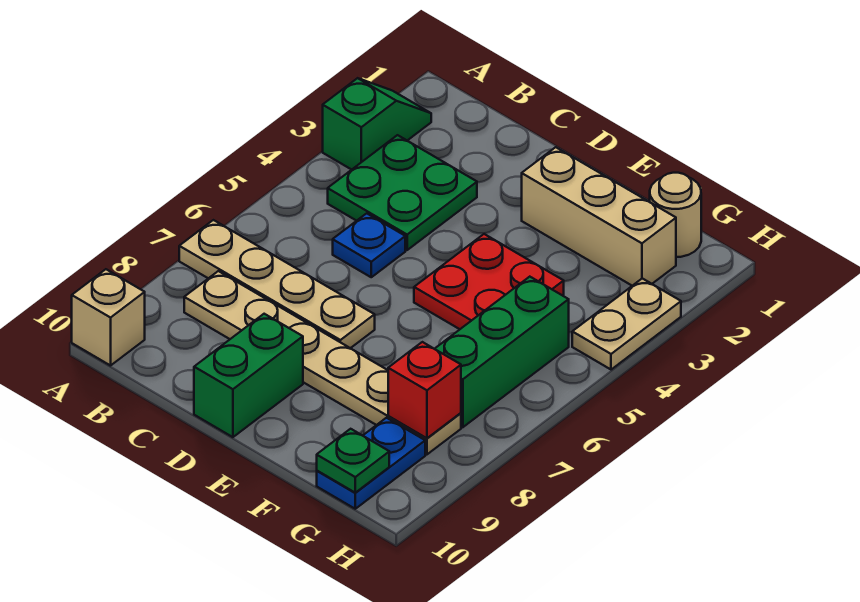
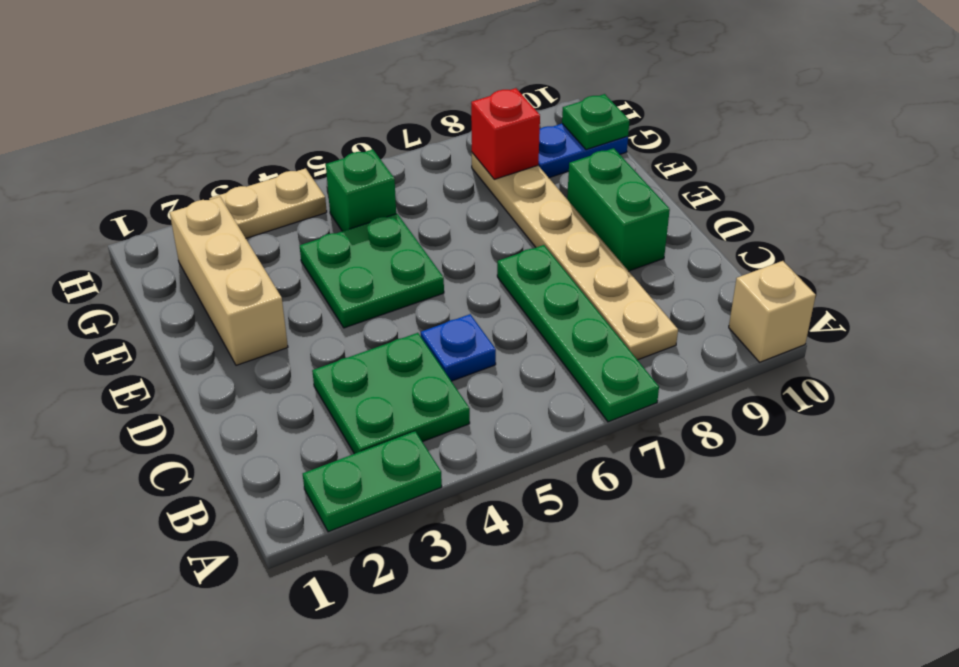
green 1x2 slope [323,78,431,170] -> green 1x2 plate [303,431,442,532]
tan 1x4 plate [179,220,375,348] -> green 1x4 plate [497,245,659,422]
green 1x2 brick [194,314,303,437] -> green 1x2 brick turned to [567,148,670,271]
red 2x2 plate [414,234,564,329] -> green 2x2 plate [300,214,444,328]
tan 1x1 round brick [650,173,701,257] -> none
green 1x3 brick [435,277,569,427] -> green 1x1 brick [326,149,396,231]

